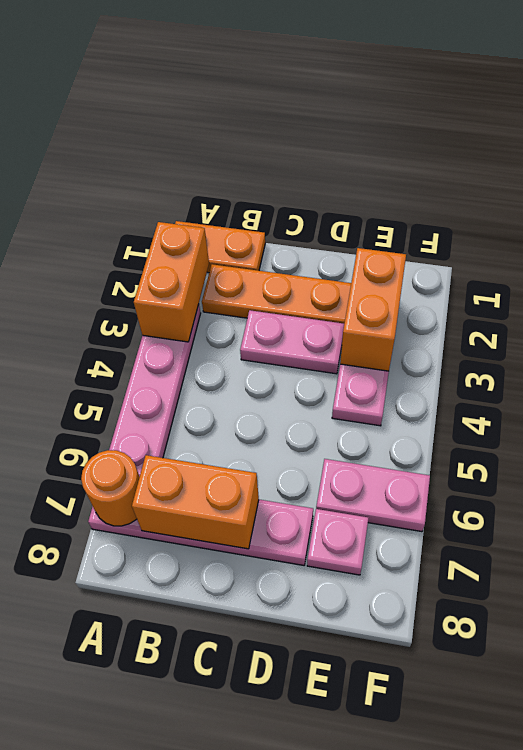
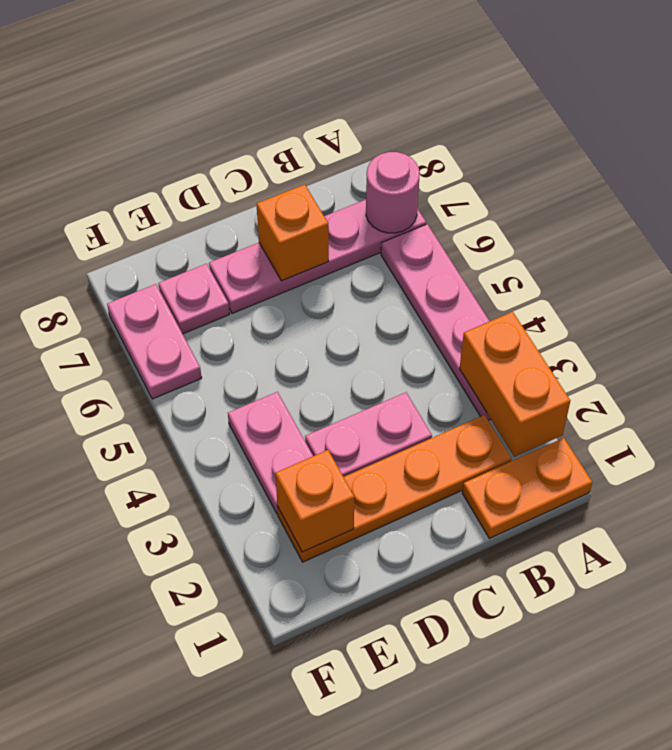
orange 1x1 round brick [81,450,140,526] -> pink 1x1 round brick [366,152,420,233]
orange 1x2 brick [132,455,259,549] -> orange 1x1 brick [256,184,329,281]
orange 1x2 brick [340,248,406,371] -> orange 1x1 brick [275,450,354,552]
pink 1x2 plate [316,459,430,532] -> pink 1x2 plate turned to [107,284,202,399]

